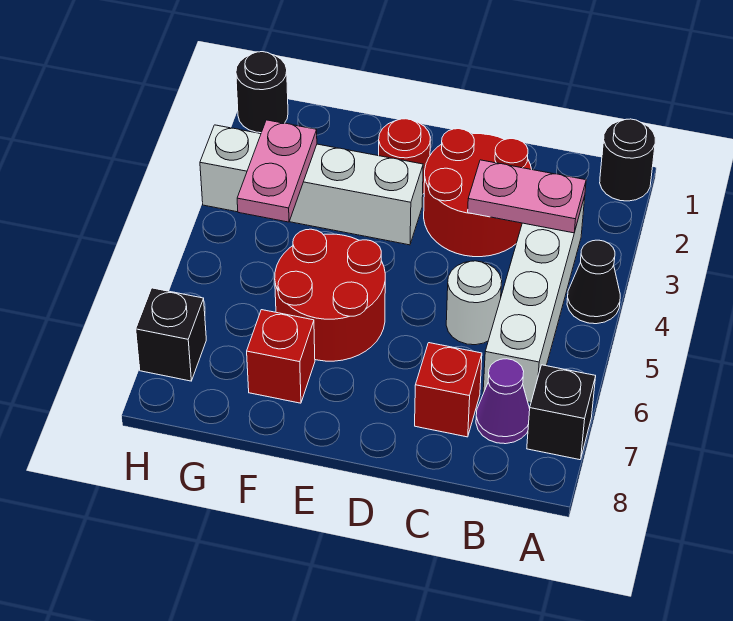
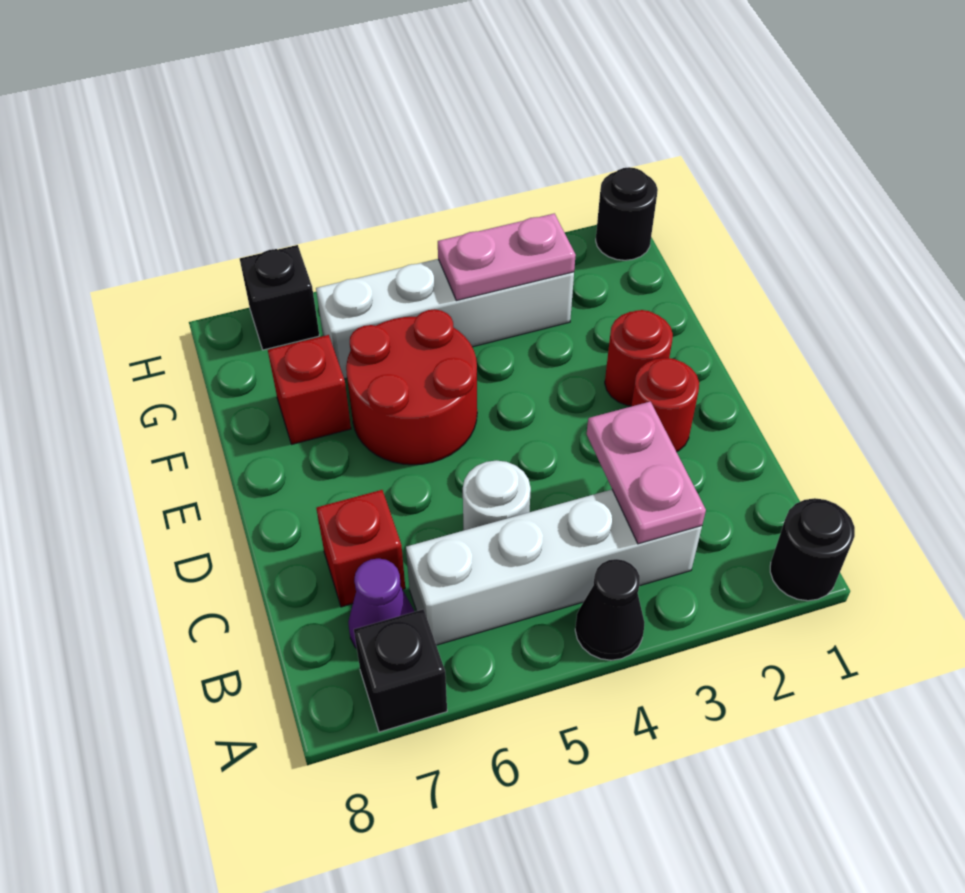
red 2x2 round brick [424,129,531,257] -> red 1x1 round brick [632,358,699,452]
white 1x4 brick [200,125,423,245] -> white 1x4 brick turned to [316,259,574,379]

